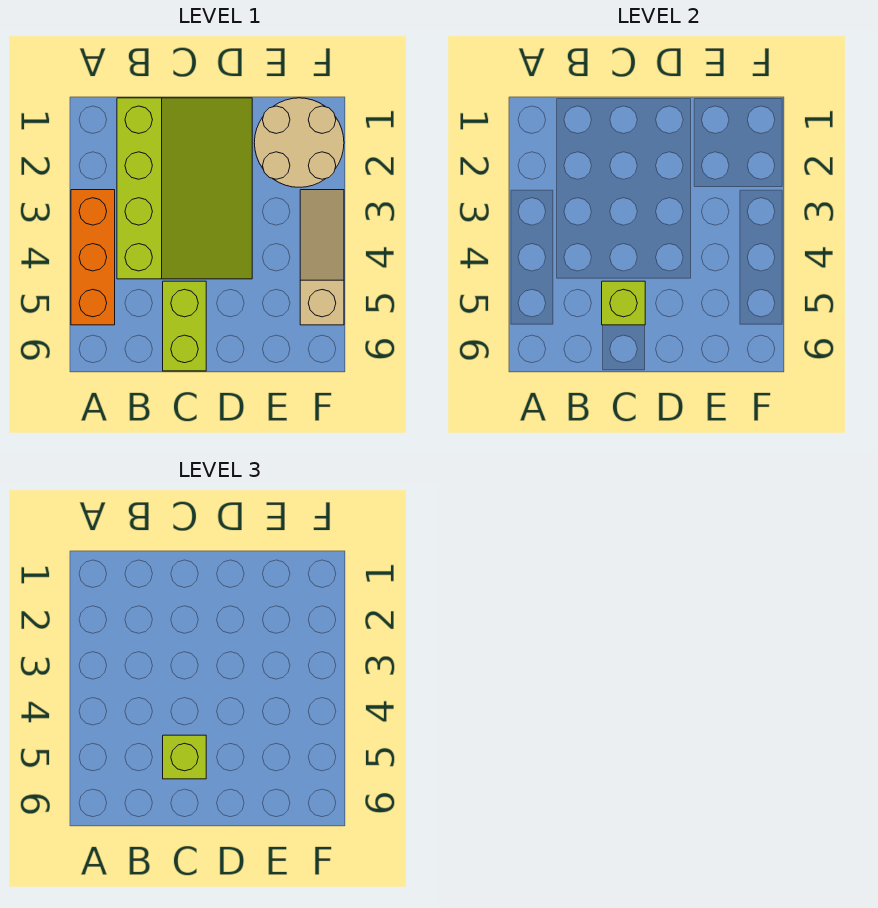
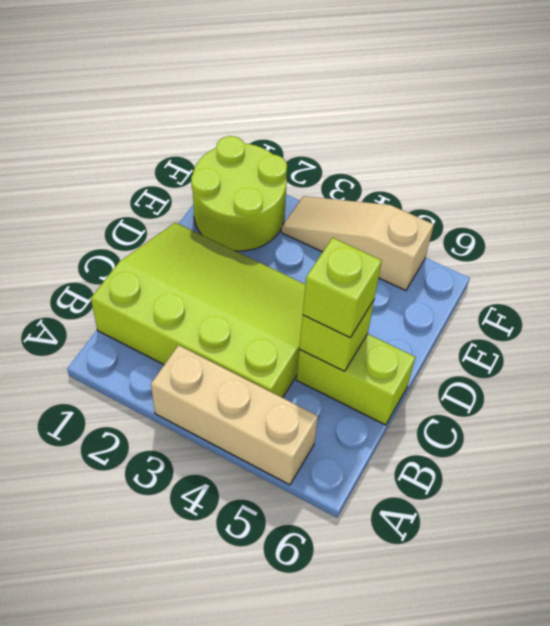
orange 1x3 brick [71,190,115,325] -> tan 1x3 brick [151,345,318,485]
tan 2x2 round brick [254,98,344,187] -> lime 2x2 round brick [191,136,287,251]

